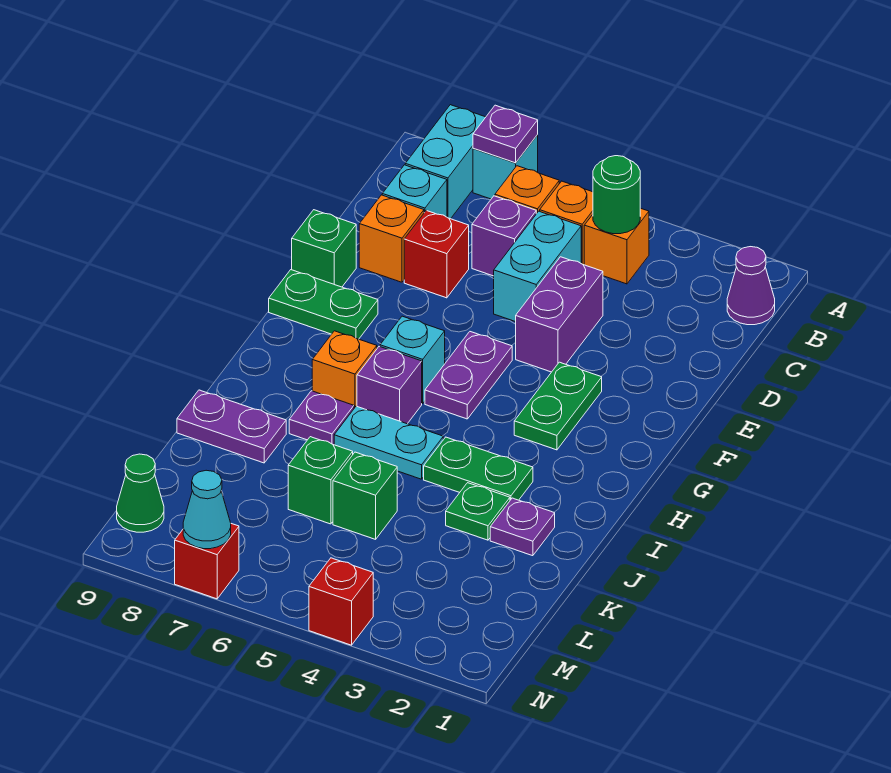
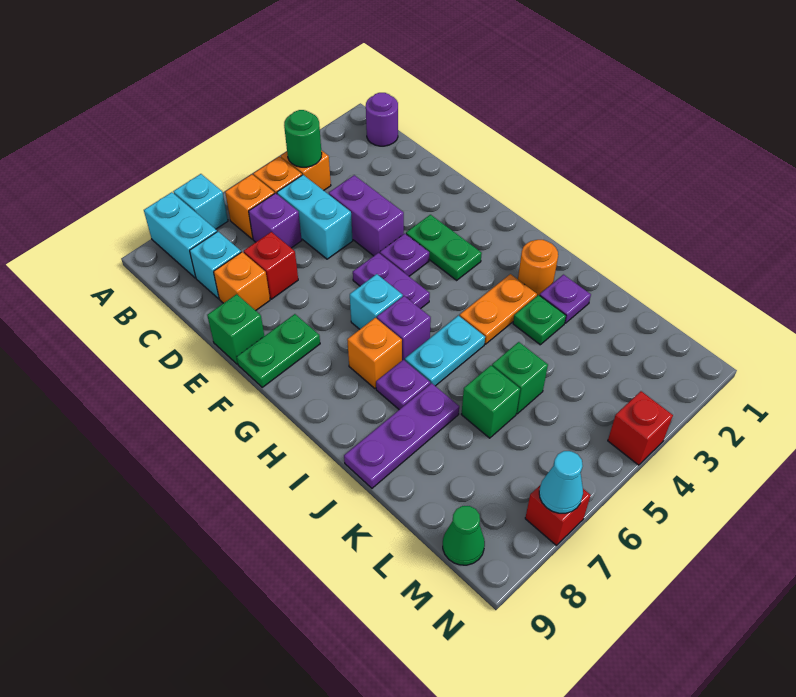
purple 1x1 plate [473,105,538,163] -> purple 1x1 plate moved to [380,233,429,276]
purple 1x1 cone [727,247,775,325] -> purple 1x1 round brick [366,93,398,146]
none -> orange 1x1 round brick [518,240,558,296]
green 1x2 plate [424,437,533,500] -> orange 1x2 plate [460,274,537,344]
purple 1x2 plate [177,390,286,463] -> purple 1x3 plate [344,383,459,488]

